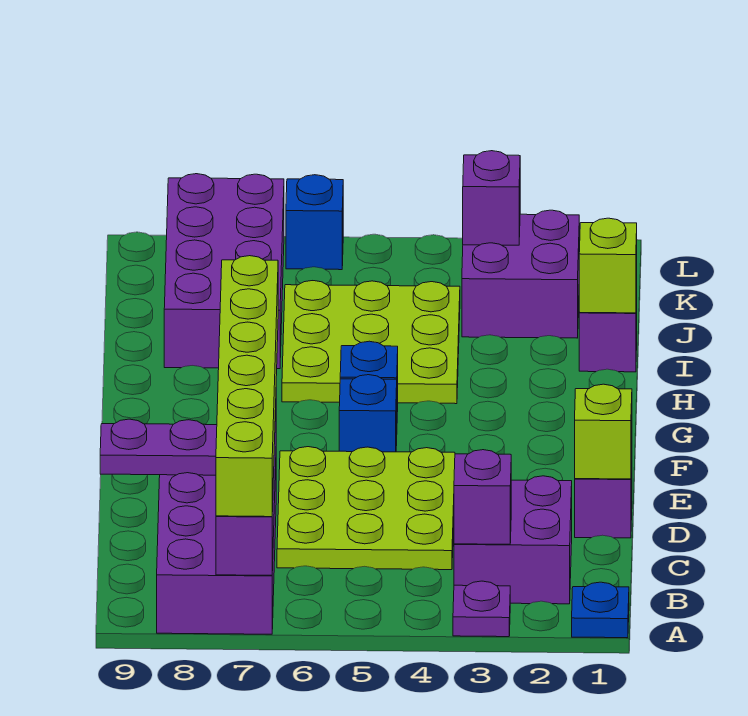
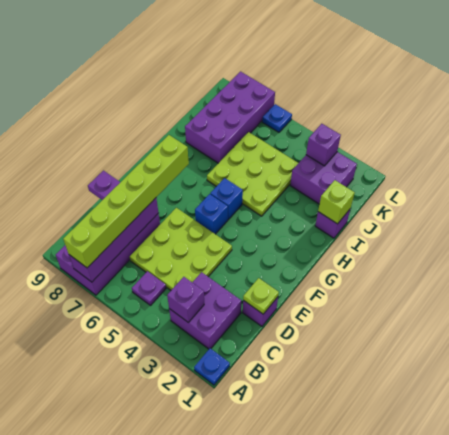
purple 1x1 plate [453,581,510,637] -> purple 1x1 plate moved to [132,271,166,305]
lime 1x1 brick [575,384,632,479] -> lime 1x1 plate [243,278,279,314]
blue 1x1 brick [286,175,343,270] -> blue 1x1 plate [262,104,292,132]

